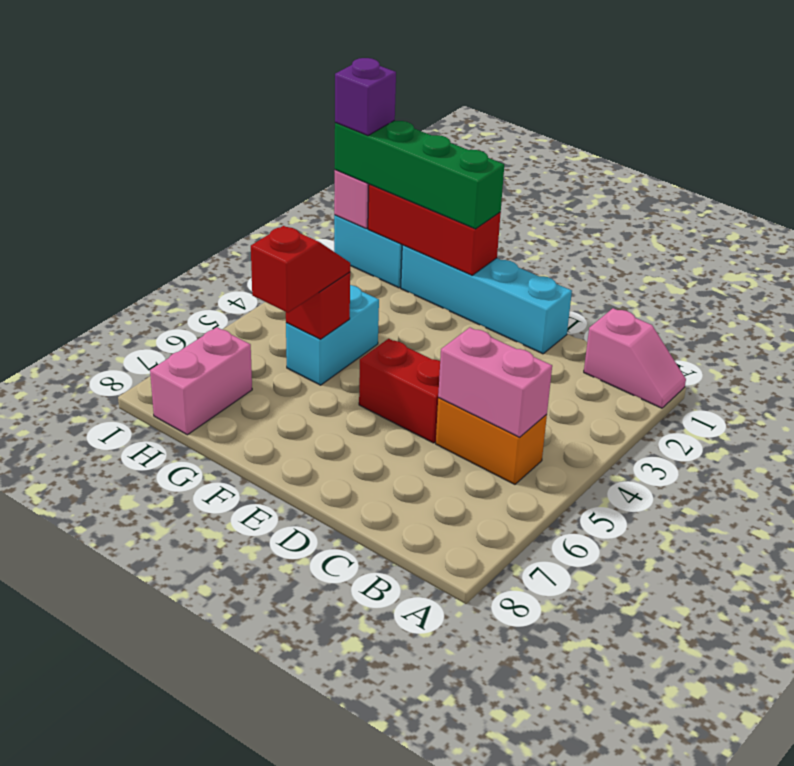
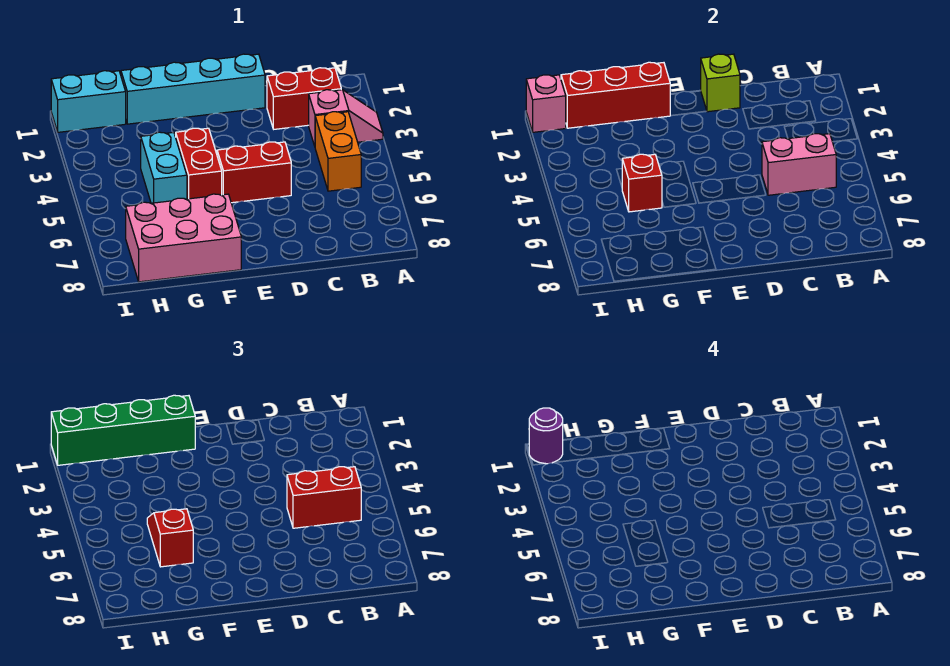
pink 1x2 slope [584,308,686,408] -> pink 1x2 slope moved to [309,90,383,146]
none -> red 1x2 brick [267,68,341,129]
orange 1x2 brick [436,398,547,484] -> orange 1x2 brick turned to [315,112,361,191]
none -> red 1x2 brick [287,467,361,528]
none -> lime 1x1 brick [701,54,740,112]
none -> red 1x2 brick [176,128,222,199]
pink 1x2 brick [150,327,252,435] -> pink 2x3 brick [126,194,241,282]
purple 1x1 brick [335,58,396,136] -> purple 1x1 round brick [529,408,563,464]

